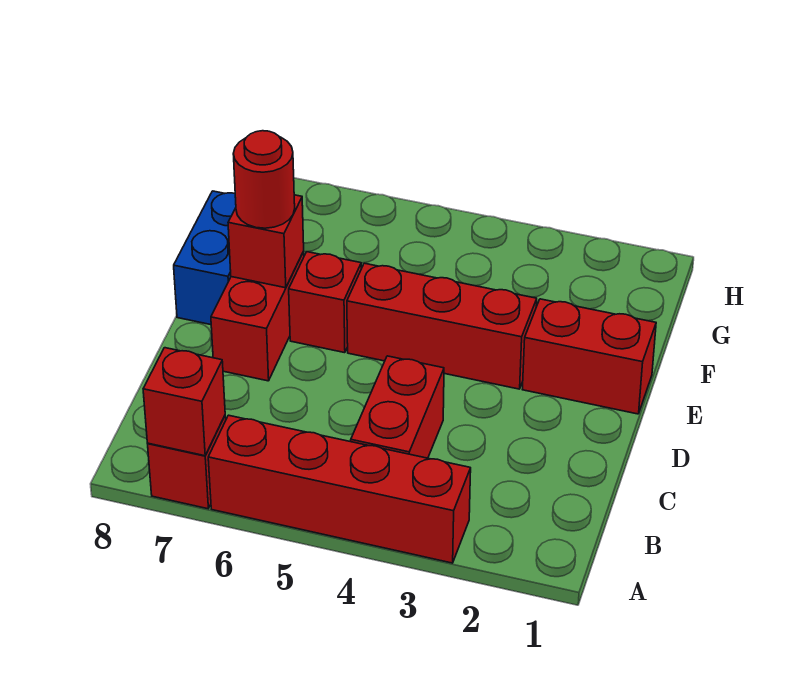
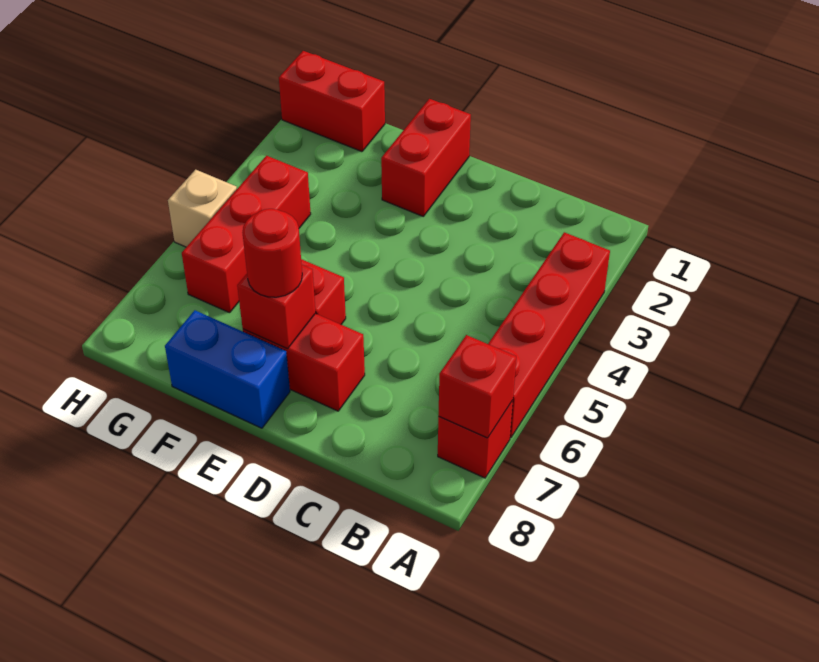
red 1x2 brick [351,356,444,458] -> red 1x2 brick moved to [279,51,385,152]
red 1x3 brick [347,263,537,389] -> red 1x3 brick moved to [182,156,311,313]
none -> tan 1x1 brick [168,170,237,247]

